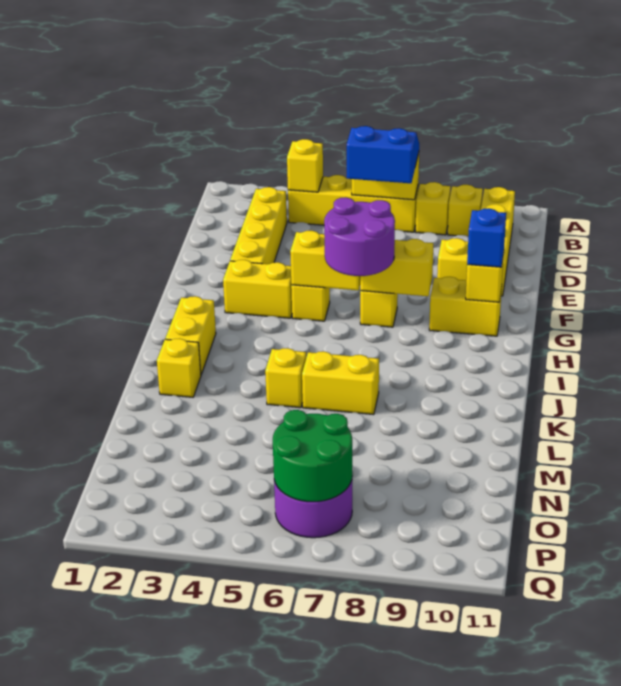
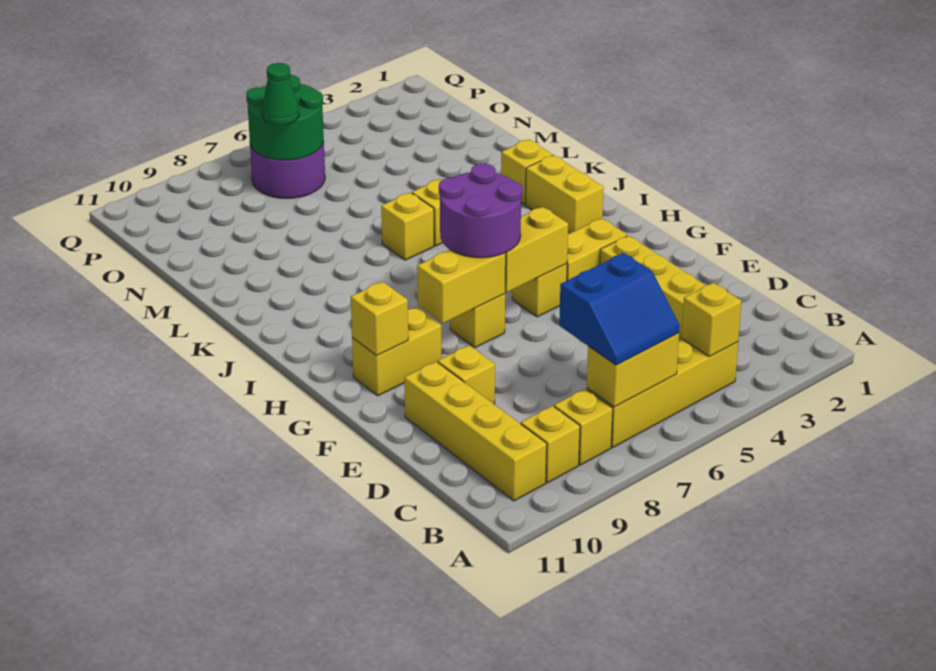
blue 1x1 brick [467,208,506,267] -> none
yellow 1x2 brick [302,351,379,415] -> yellow 1x1 brick [381,193,434,260]
none -> green 1x1 cone [262,63,299,125]

